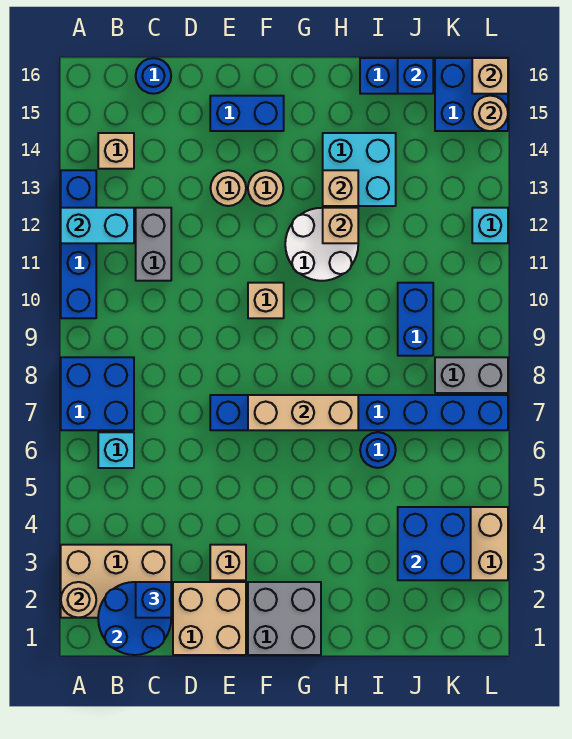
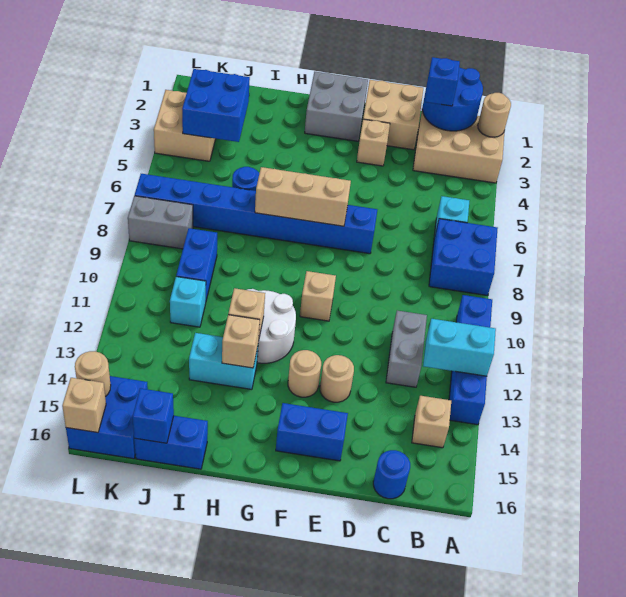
cyan 2x2 brick [323,133,396,206] -> cyan 1x2 brick [189,333,258,389]
cyan 1x1 brick [472,208,508,243] -> cyan 1x1 brick moved to [170,277,206,327]

